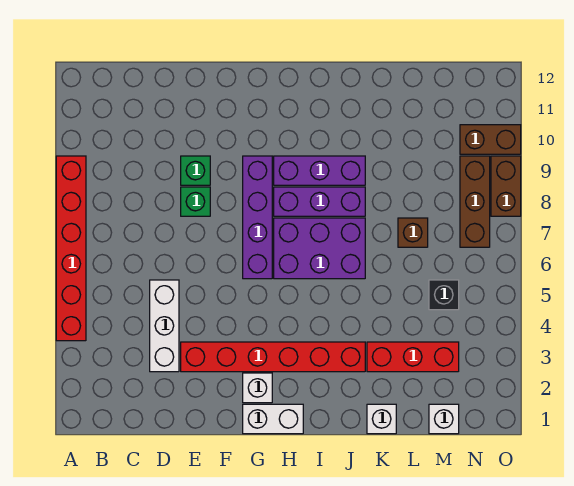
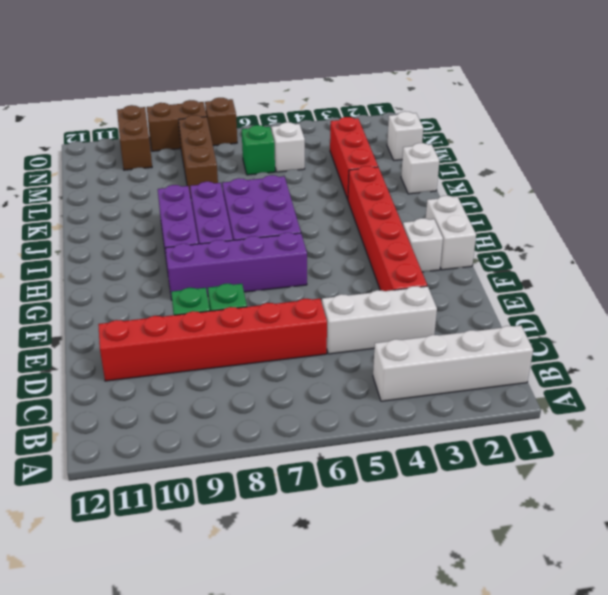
red 1x6 brick [56,156,86,341] -> red 1x6 brick moved to [98,299,327,381]
none -> white 1x4 brick [373,325,533,401]
brown 1x1 brick [398,218,428,247] -> brown 1x1 brick moved to [205,98,237,146]
black 1x1 brick [429,280,459,310] -> white 1x1 brick [271,122,305,172]
none -> green 1x1 brick [242,125,275,175]
brown 1x3 brick [460,156,490,247] -> brown 1x3 brick turned to [179,115,218,198]

